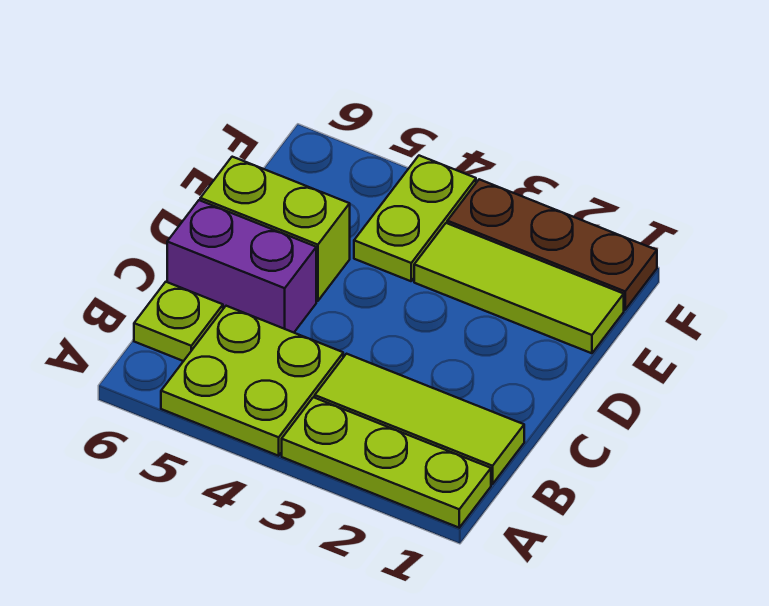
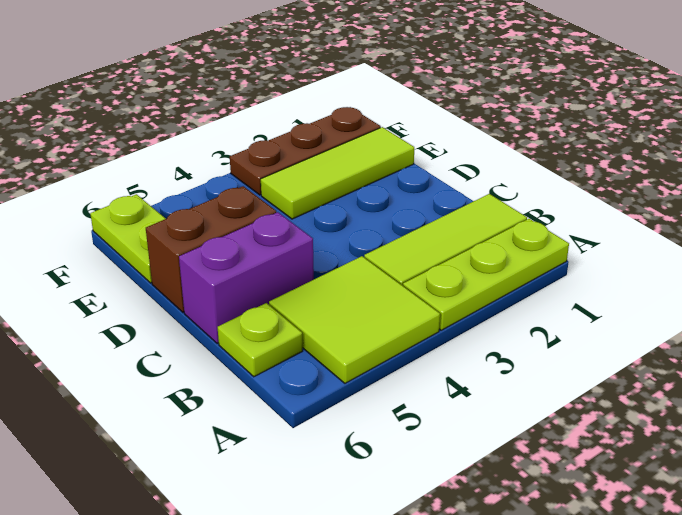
lime 2x2 plate [161,306,343,456] -> lime 2x2 tile [269,256,440,383]
lime 1x2 brick [200,157,350,301] -> brown 1x2 brick [146,186,276,312]
lime 1x2 plate [354,156,476,281] -> lime 1x2 plate moved to [90,194,166,283]

